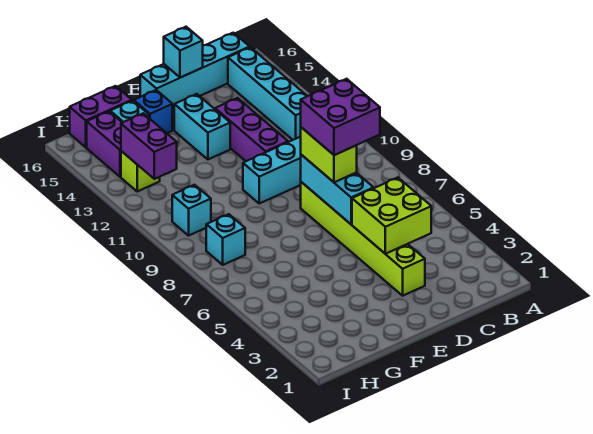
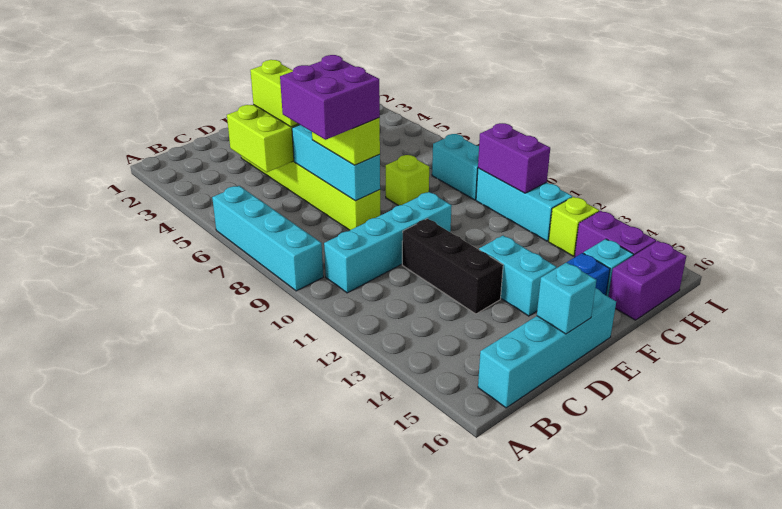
cyan 1x4 brick [228,47,307,140] -> cyan 1x4 brick moved to [212,186,323,291]
none -> lime 1x2 brick [250,60,298,127]
purple 1x3 brick [215,98,288,161] -> black 1x3 brick [402,219,503,314]
none -> lime 1x1 brick [386,155,429,206]
cyan 1x1 brick [206,214,245,265] -> cyan 1x2 brick [432,134,479,200]
cyan 1x1 brick [172,185,211,236] -> cyan 1x3 brick [476,168,572,241]
purple 1x2 brick [121,113,177,179] -> purple 1x2 brick moved to [478,123,550,193]

